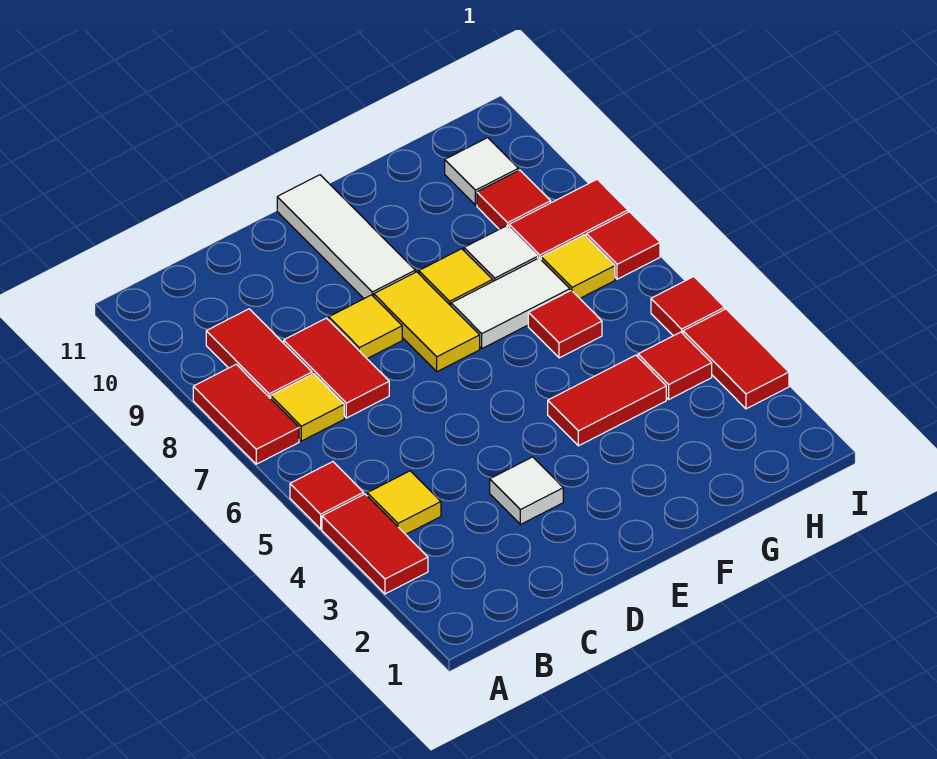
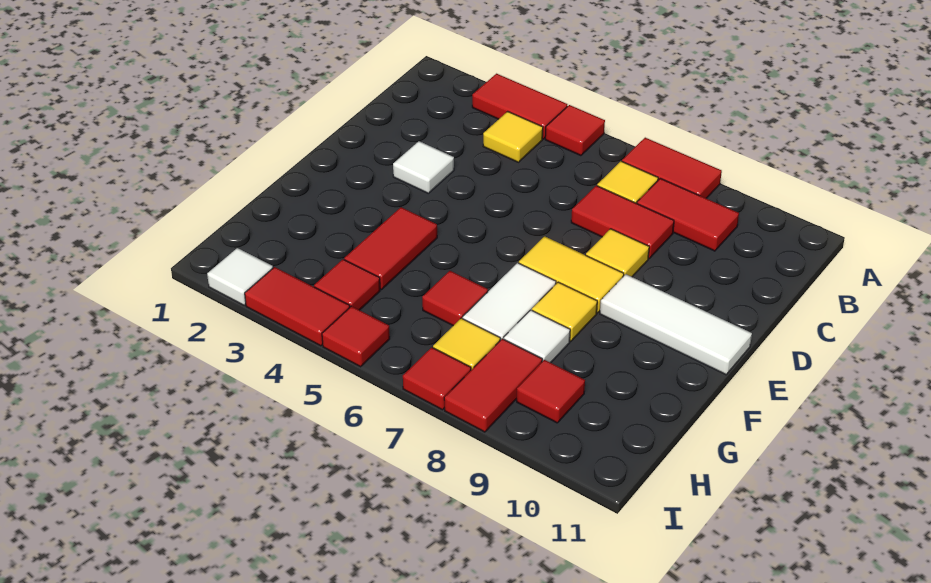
white 1x1 tile [445,138,518,205] -> white 1x1 tile moved to [207,248,273,305]

